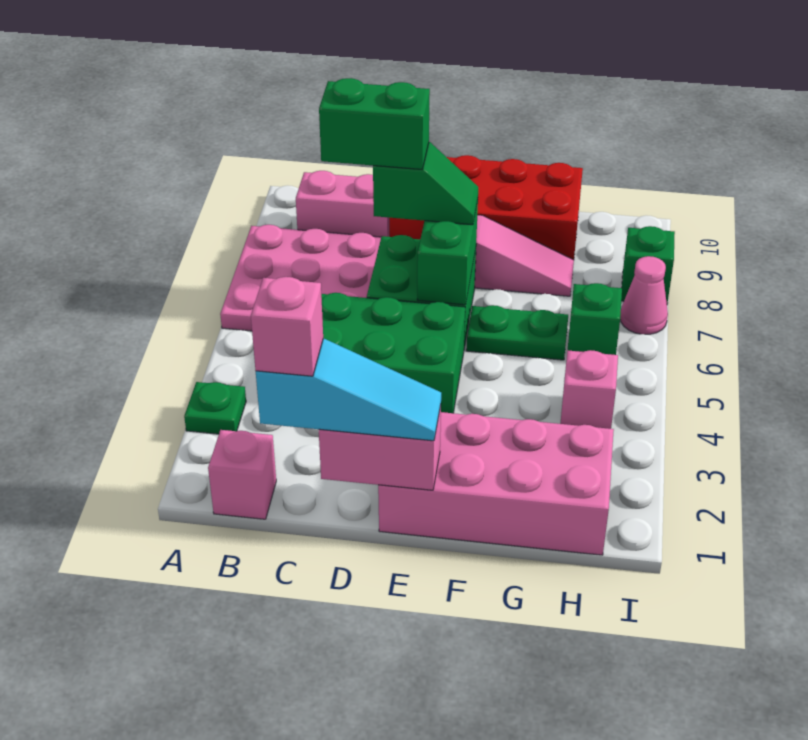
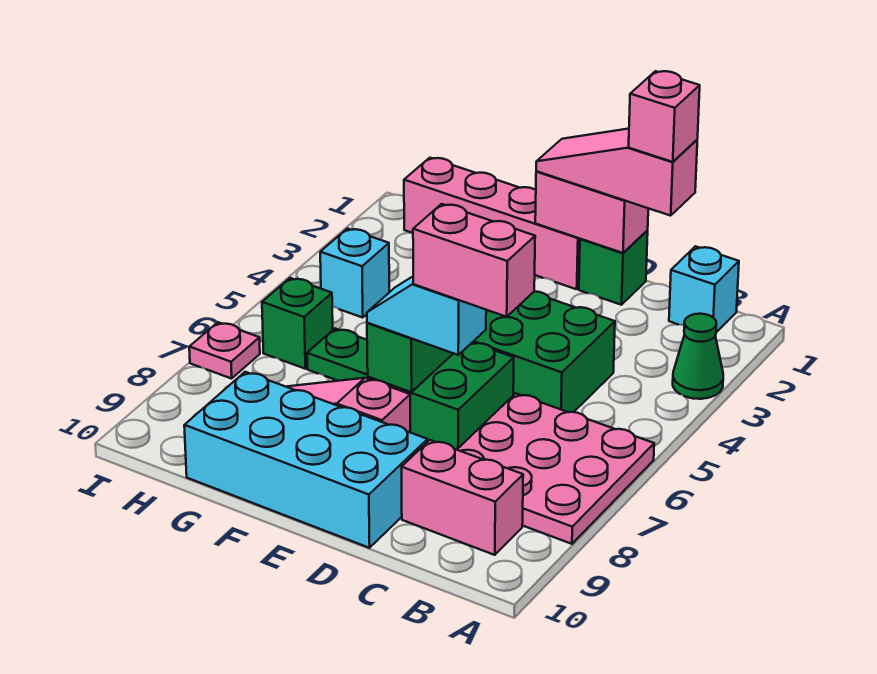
green 1x1 plate [184,382,246,434] -> green 1x1 cone [673,314,723,399]
pink 1x1 brick [208,430,276,519] -> cyan 1x1 brick [669,246,739,332]
cyan 1x3 slope [256,339,441,441] -> pink 1x3 slope [536,129,697,216]
green 1x2 brick [319,78,430,169] -> pink 1x2 brick [413,204,535,317]
green 1x2 slope [373,142,478,225] -> cyan 1x2 slope [367,277,486,355]
red 2x4 brick [389,155,583,260] -> cyan 2x4 brick [184,372,428,548]
pink 2x4 brick [378,412,614,555] -> pink 1x4 brick [404,158,580,289]
pink 1x1 brick [560,350,618,429] -> cyan 1x1 brick [320,229,389,318]
pink 1x1 cone [620,256,668,334] -> pink 1x1 plate [189,322,260,379]
green 1x1 brick [621,226,675,303] -> green 1x1 brick moved to [579,231,648,305]

